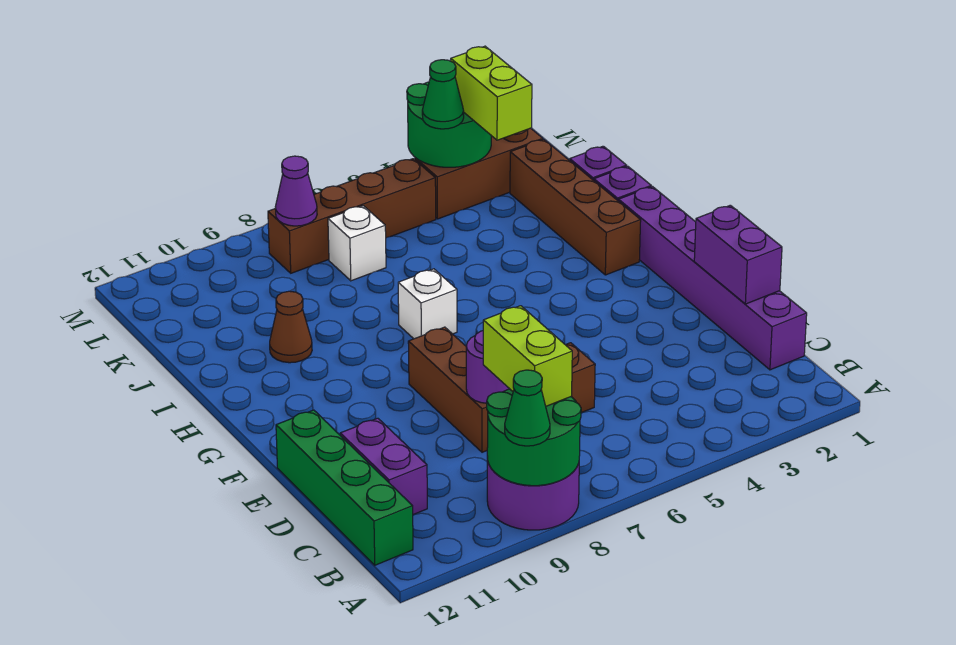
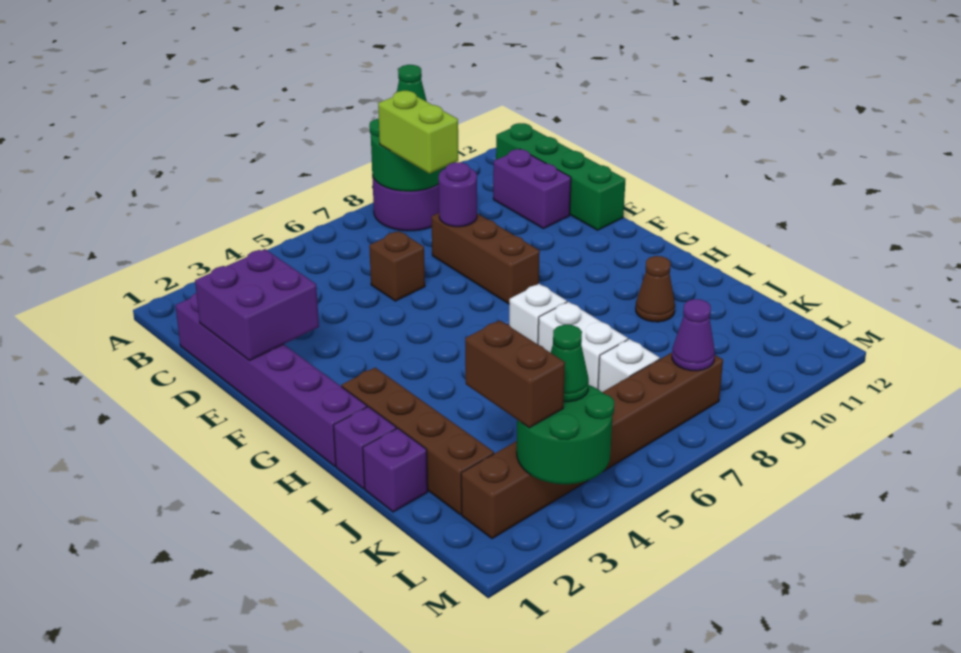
purple 1x2 brick [694,205,782,304] -> purple 2x2 brick [195,249,319,361]
none -> white 1x2 brick [538,302,628,389]
lime 1x2 brick [451,46,532,140] -> brown 1x2 brick [465,320,565,428]

